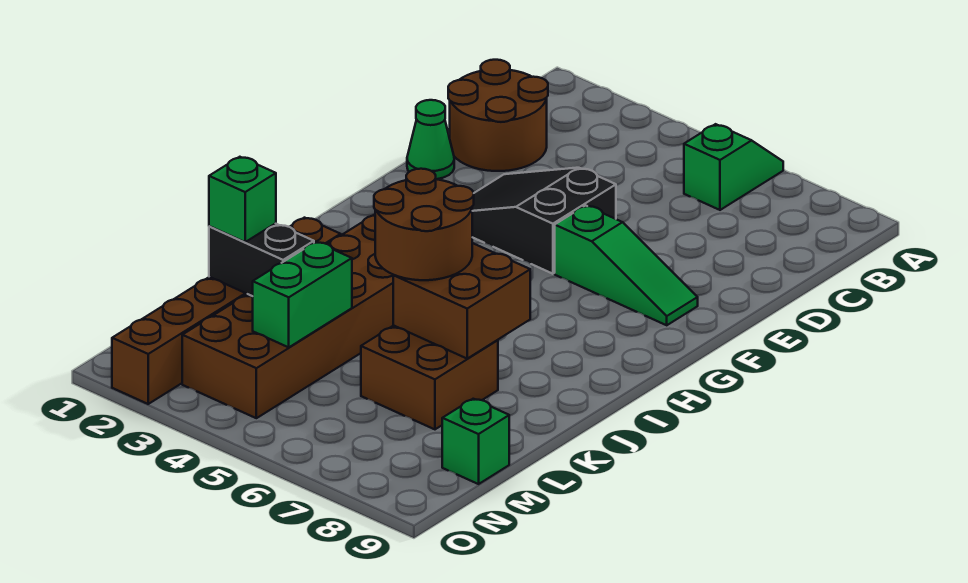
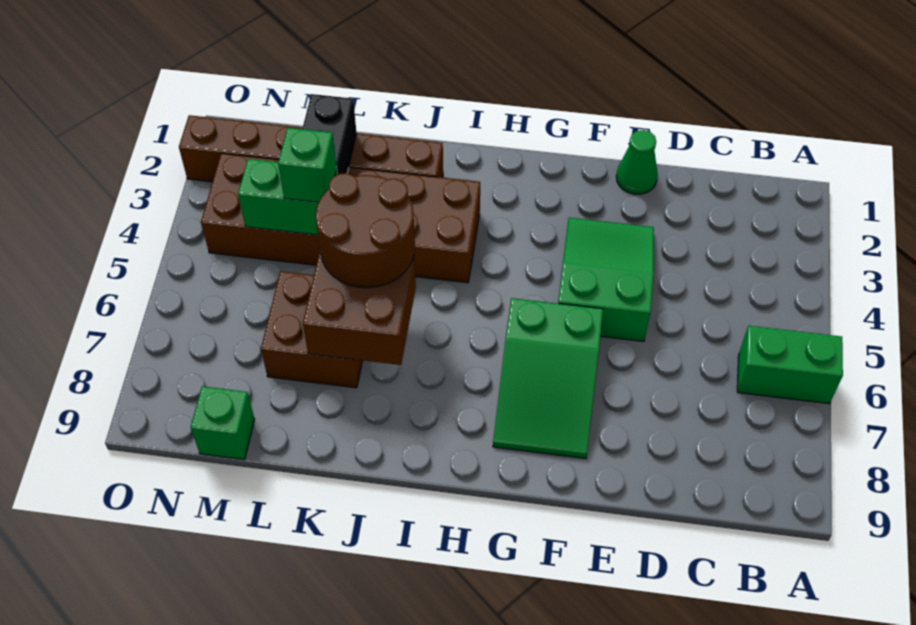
green 1x2 slope [684,124,783,210] -> green 1x2 brick [737,326,843,404]
brown 2x2 round brick [448,60,548,171] -> none
black 2x3 slope [472,168,616,274] -> green 2x3 slope [558,218,654,342]
green 1x3 slope [555,206,698,325] -> green 2x3 slope [493,298,603,458]
green 1x1 brick [209,157,276,242] -> green 1x1 brick moved to [278,128,337,202]

